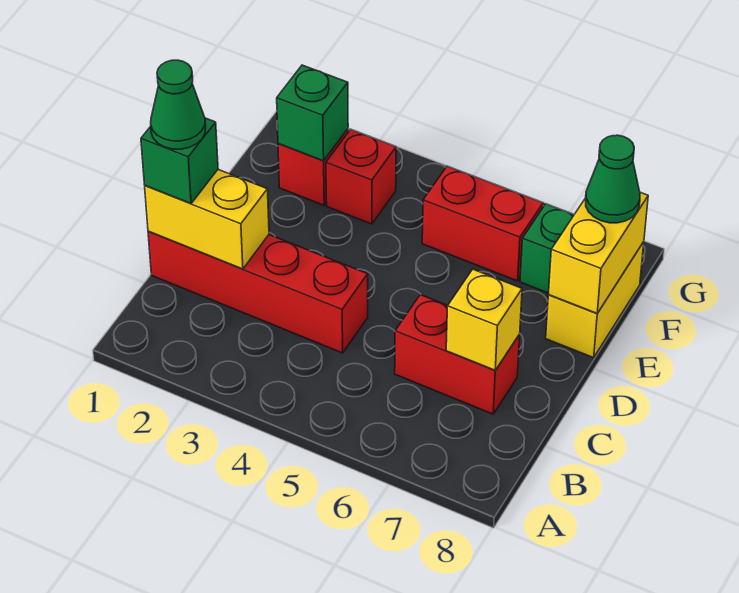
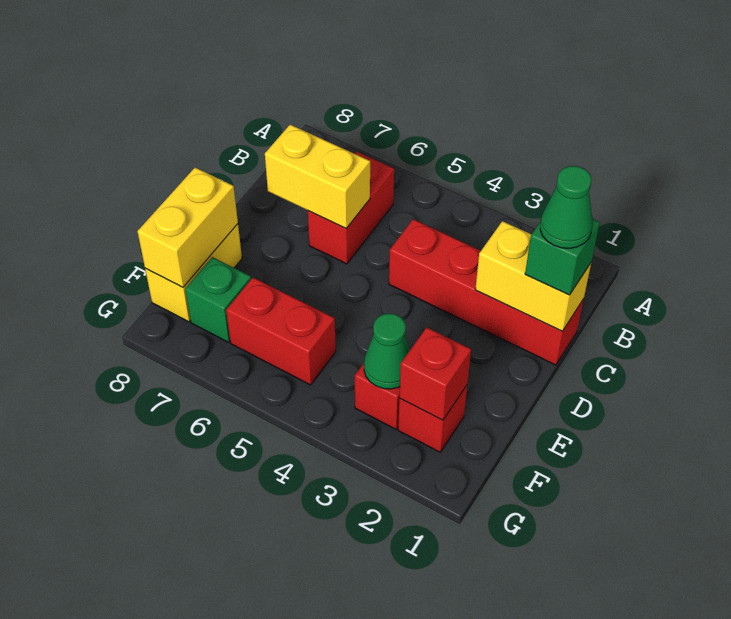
red 1x2 brick [395,295,520,414] -> red 1x2 brick turned to [308,152,394,264]
yellow 1x1 brick [446,269,522,370] -> yellow 1x2 brick [265,125,370,228]
green 1x1 brick [277,65,348,161] -> red 1x1 brick [399,327,471,420]
green 1x1 cone [585,135,640,223] -> green 1x1 cone moved to [364,313,410,389]

